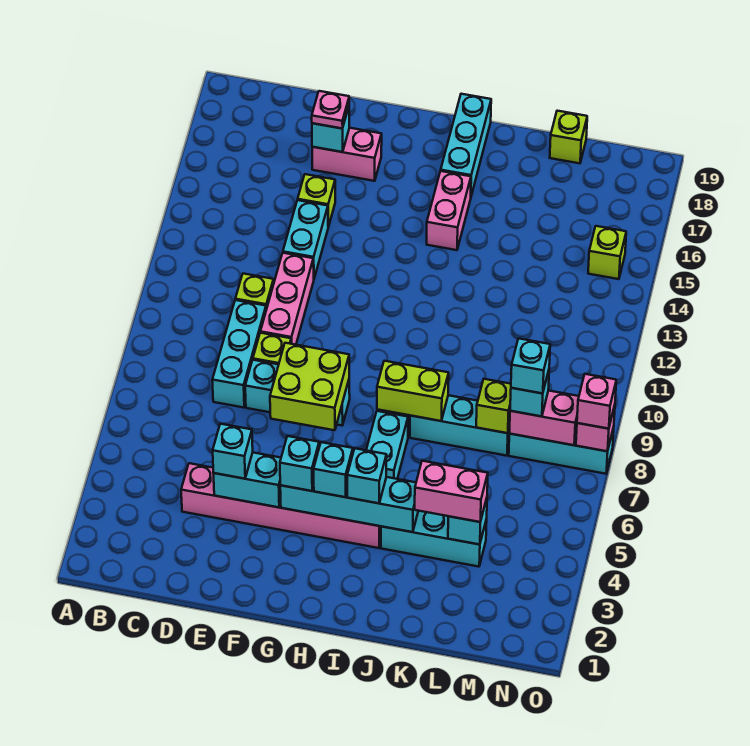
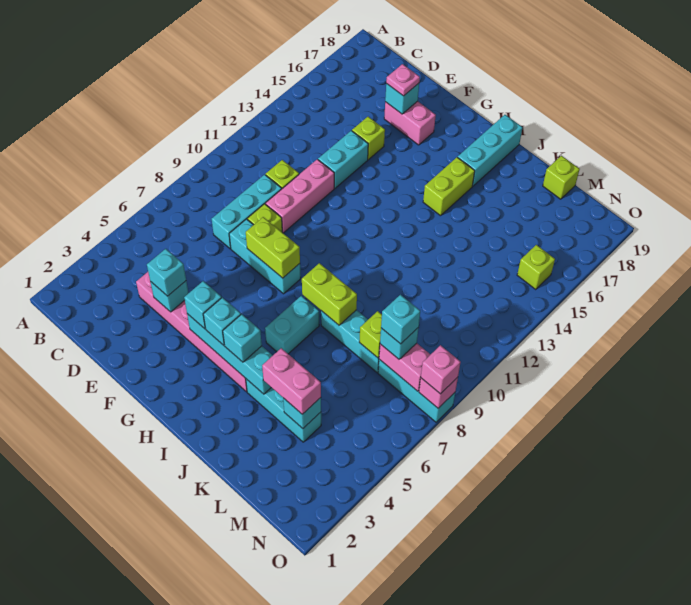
cyan 1x2 brick [213,453,281,507] -> cyan 1x1 brick [150,281,188,312]
lime 2x2 brick [270,343,349,430] -> lime 1x2 brick [246,217,300,278]
pink 1x2 brick [427,171,471,250] -> lime 1x2 brick [423,157,475,216]

